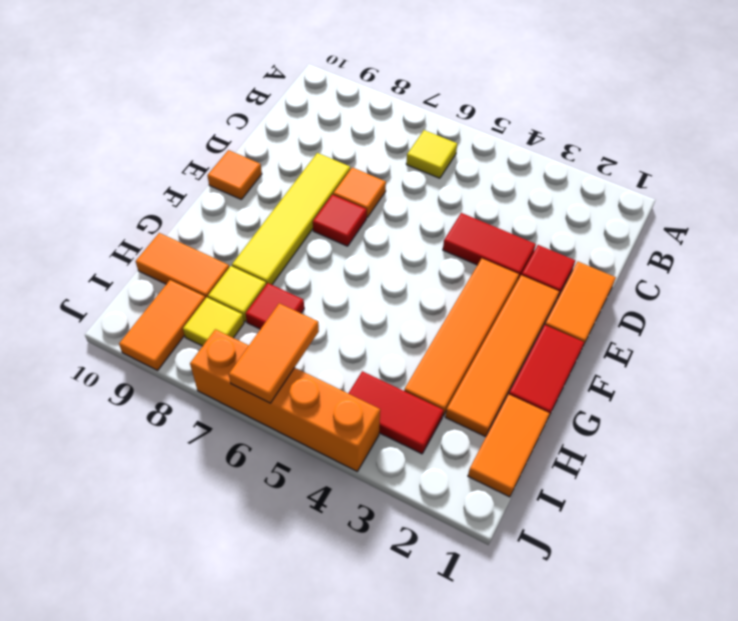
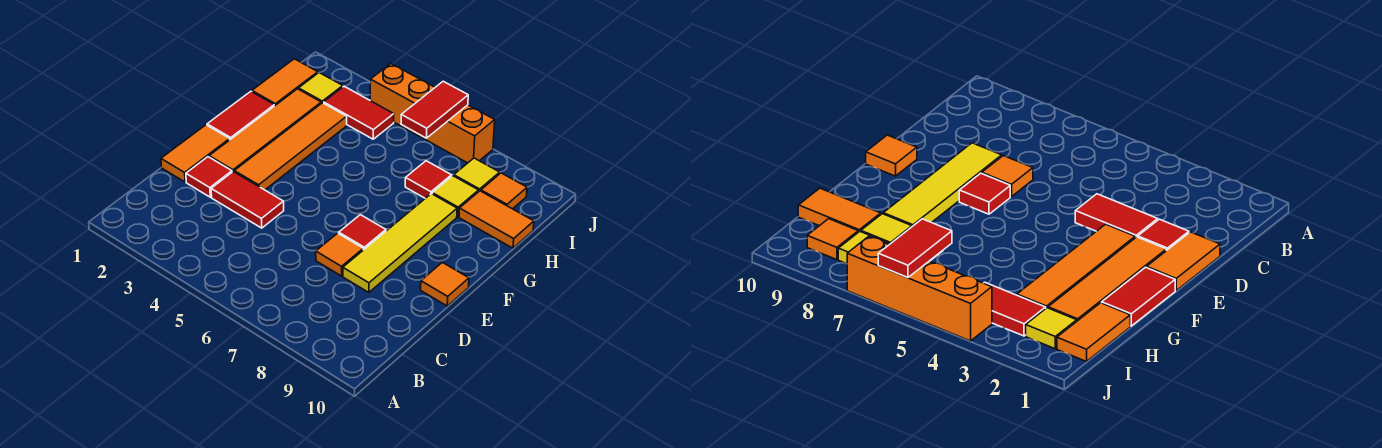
yellow 1x1 tile [406,130,457,178] -> yellow 1x1 tile moved to [299,73,343,103]
orange 1x2 tile [229,303,319,403] -> red 1x2 tile [401,81,468,138]
orange 1x2 tile [119,280,205,370] -> orange 1x1 tile [481,173,527,209]

